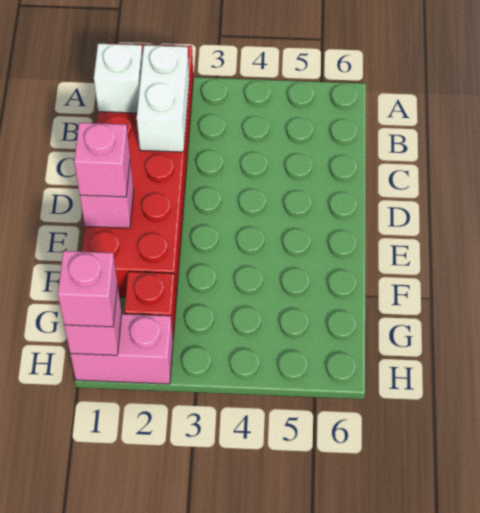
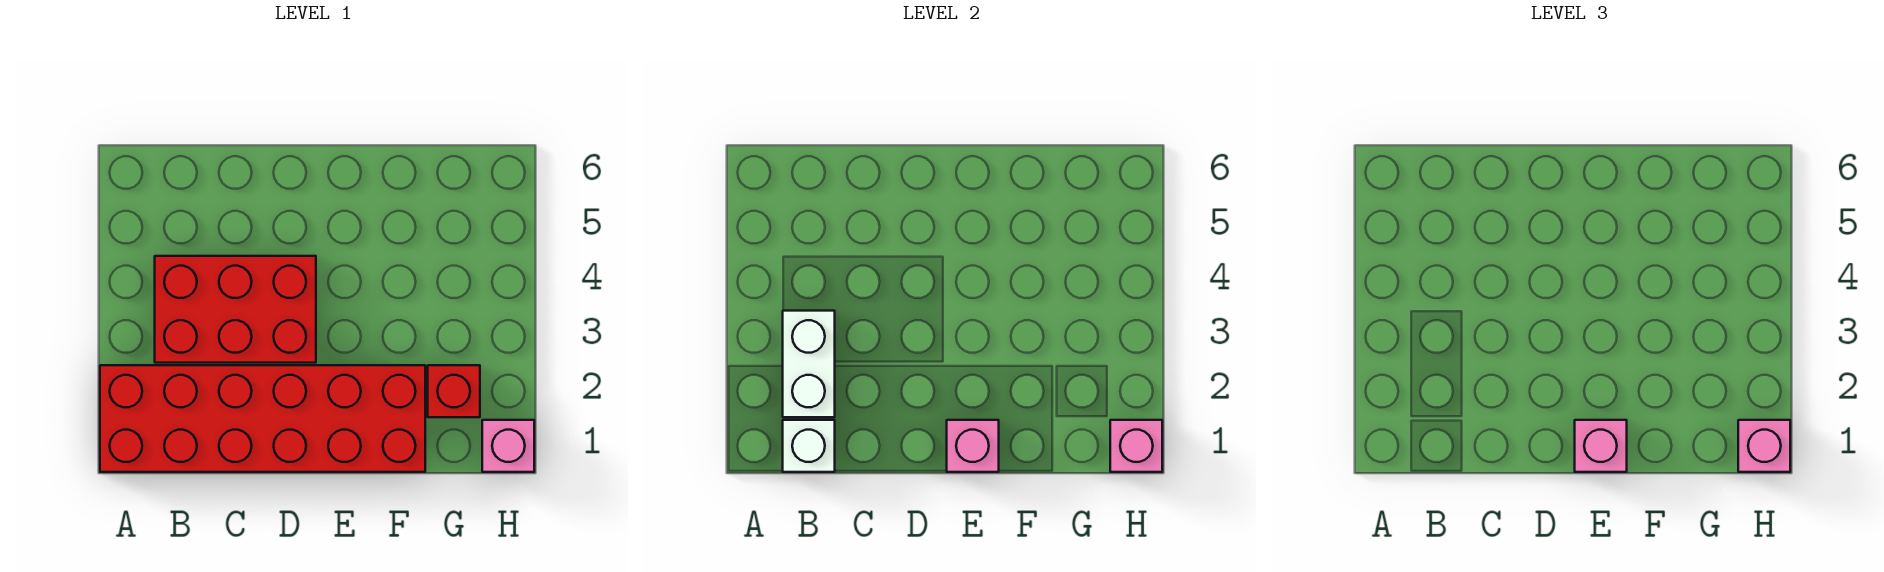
white 1x2 brick [137,45,189,152] -> white 1x2 brick turned to [783,311,835,417]
none -> red 2x3 brick [155,256,316,363]
pink 1x2 brick [70,314,173,384] -> pink 1x1 brick [482,420,534,472]

